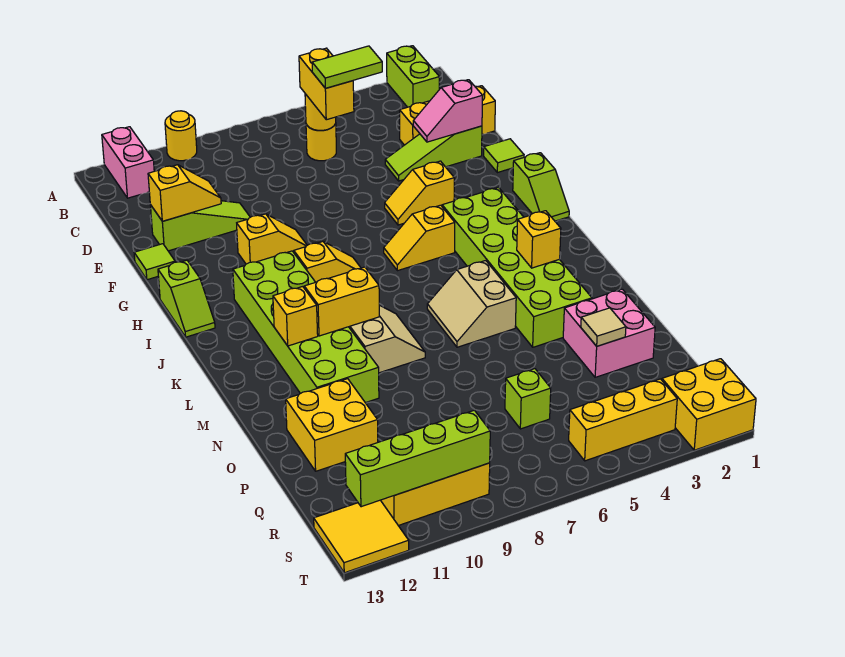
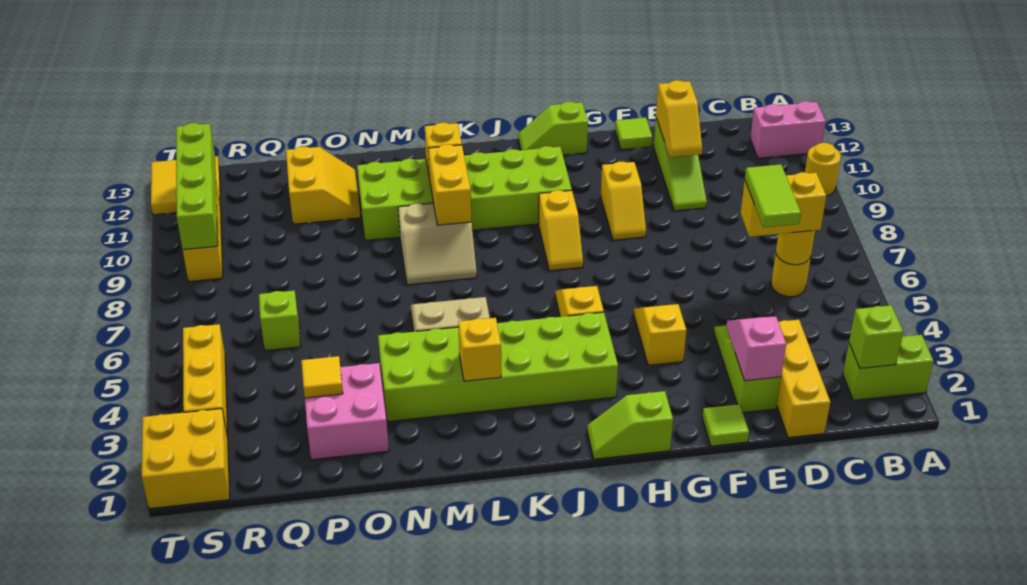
none -> lime 1x1 brick [849,305,903,368]
yellow 2x2 brick [286,379,378,471] -> yellow 2x2 slope [286,146,361,224]
tan 1x1 tile [581,308,626,346] -> yellow 1x1 tile [301,356,343,398]

